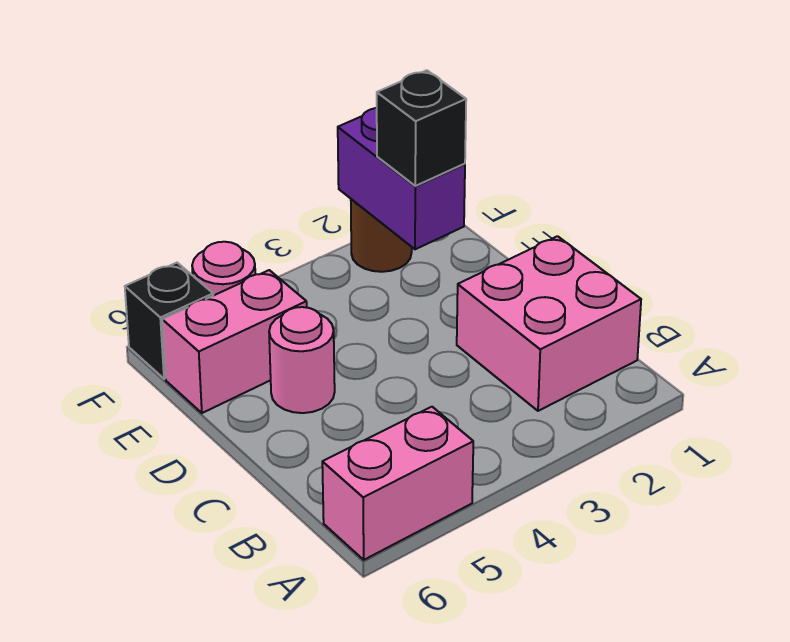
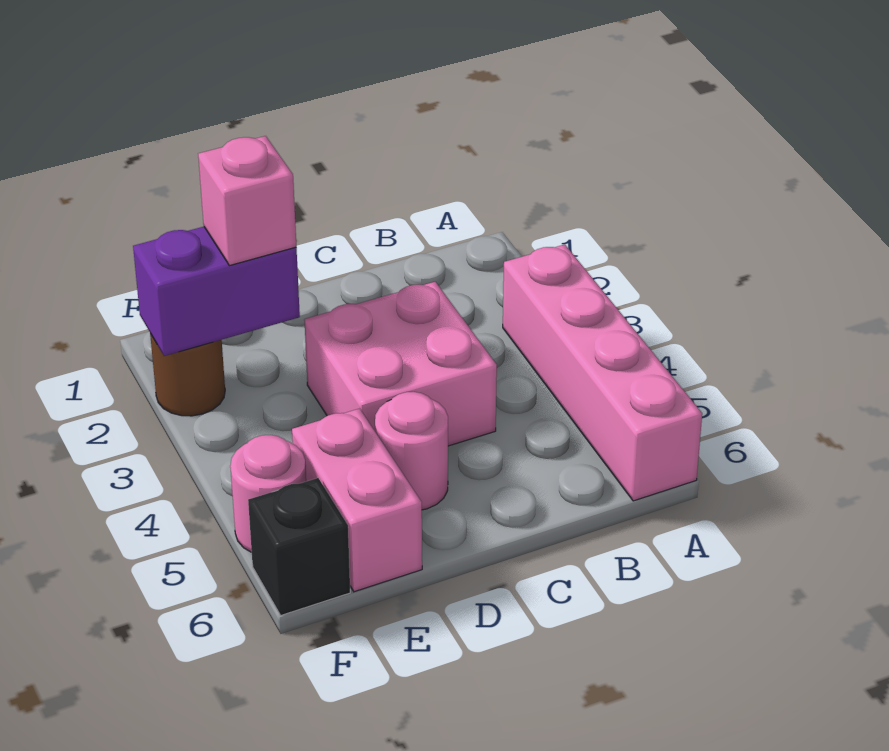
pink 1x2 brick [322,407,473,560] -> pink 1x4 brick [503,244,702,501]
pink 2x2 brick [457,236,641,411] -> pink 2x2 brick moved to [304,282,497,446]
black 1x1 brick [377,70,466,186] -> pink 1x1 brick [198,136,296,266]

